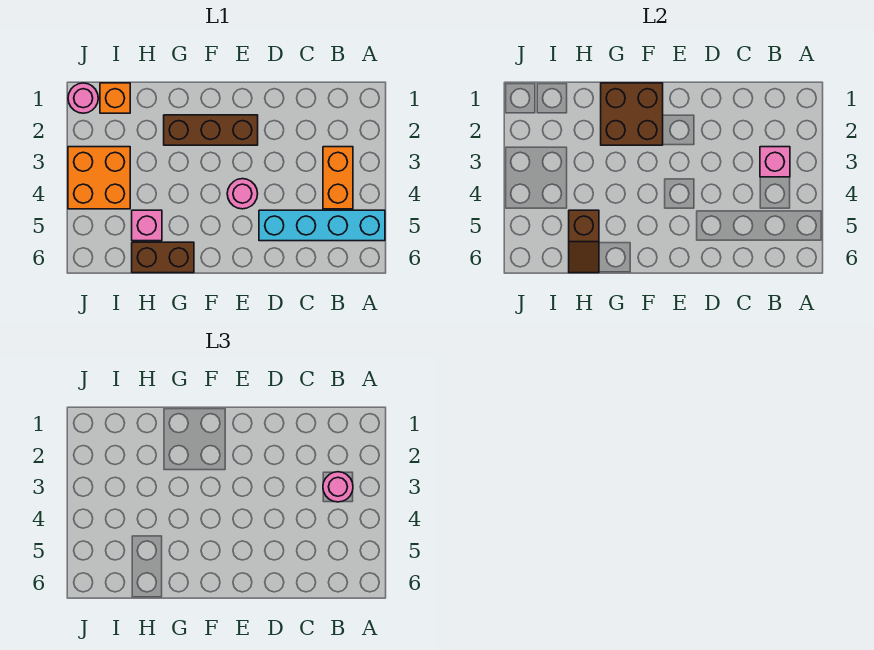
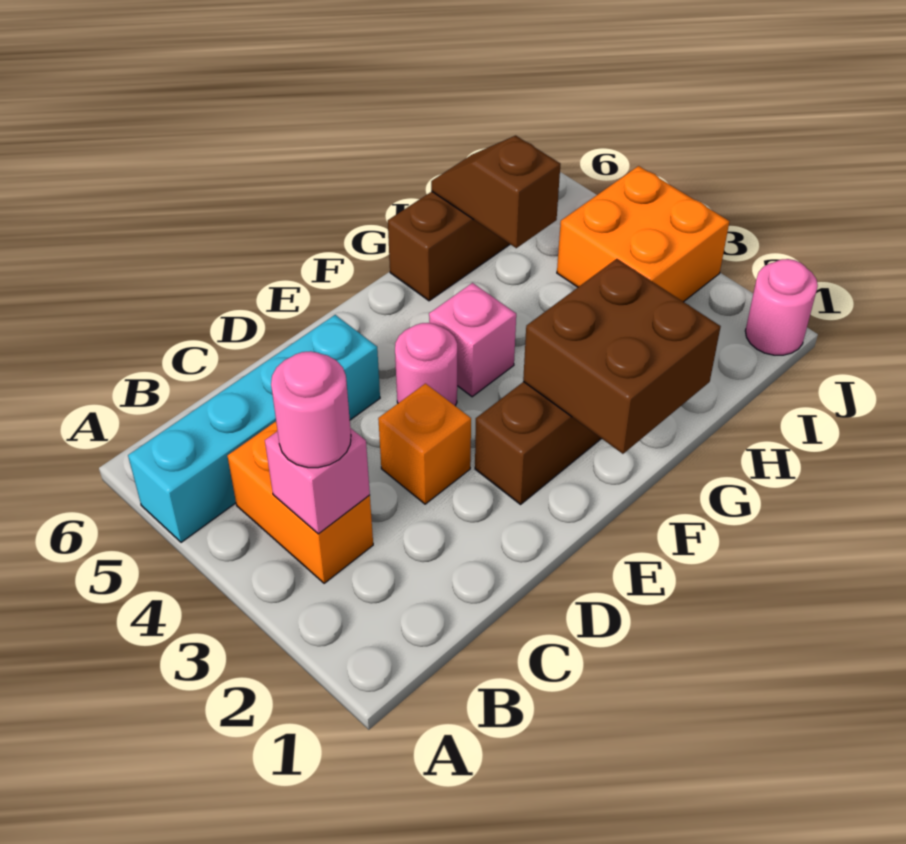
pink 1x1 brick [132,210,162,241] -> pink 1x1 brick moved to [429,283,516,397]
orange 1x1 brick [100,83,130,113] -> orange 1x1 brick moved to [378,384,471,504]

